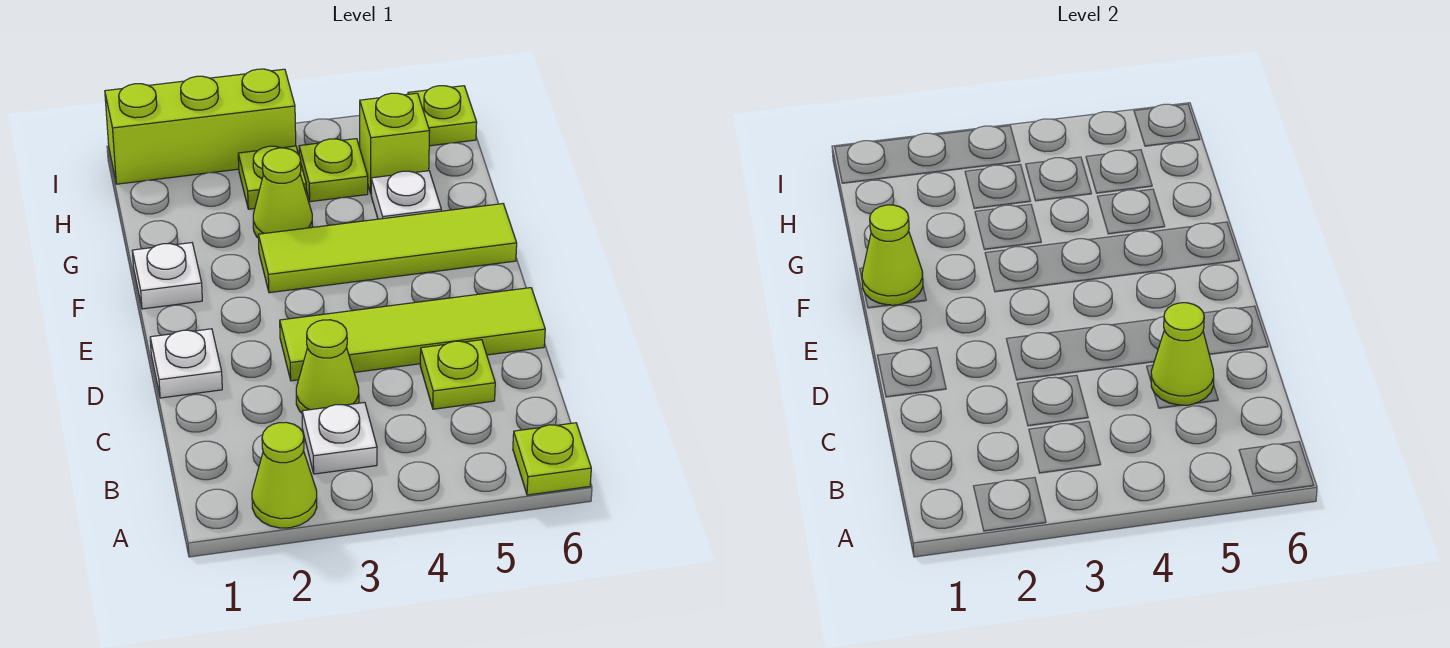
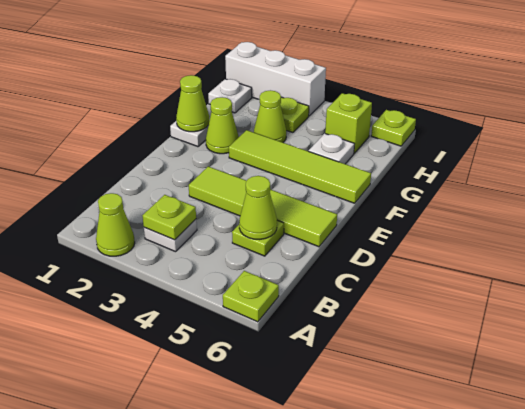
lime 1x1 cone [296,320,359,413] -> lime 1x1 cone moved to [206,97,239,154]
white 1x1 plate [150,329,222,398] -> white 1x1 plate moved to [208,79,252,113]
lime 1x1 plate [299,139,368,202] -> lime 1x1 plate moved to [142,195,196,240]
lime 1x3 brick [105,69,296,184] -> white 1x3 brick [225,42,326,116]

